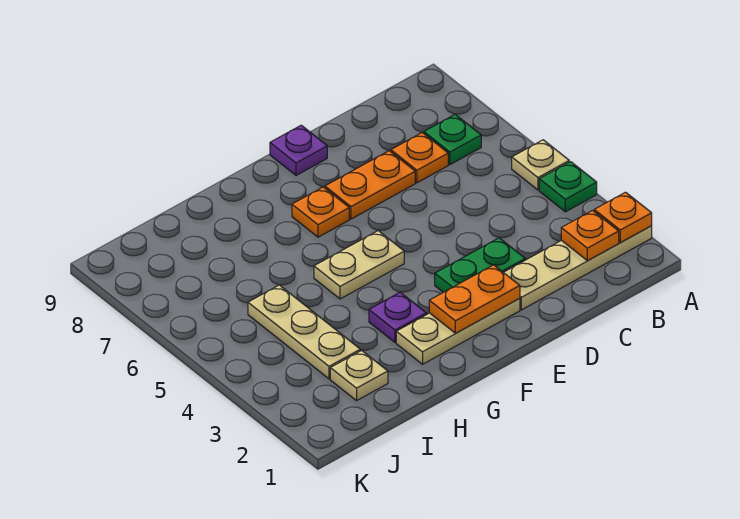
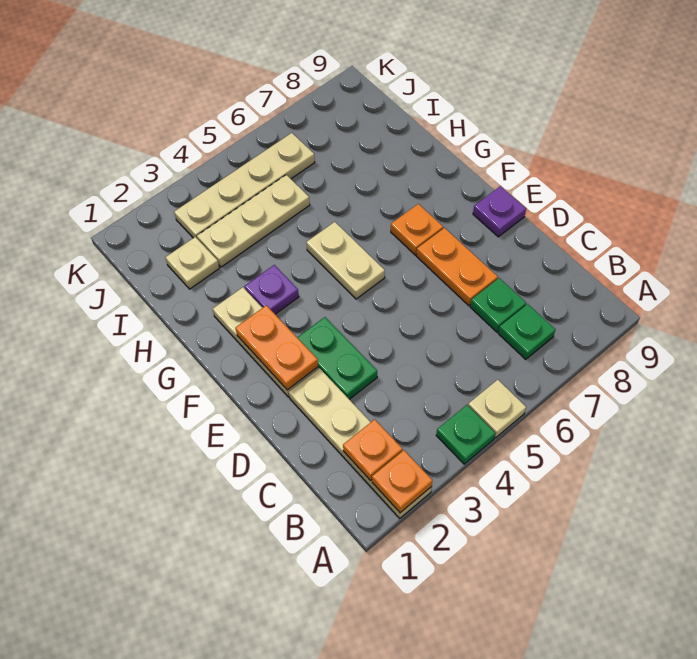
orange 1x1 plate [391,133,448,183] -> green 1x1 plate [470,278,526,332]
none -> tan 1x4 plate [174,133,315,239]

